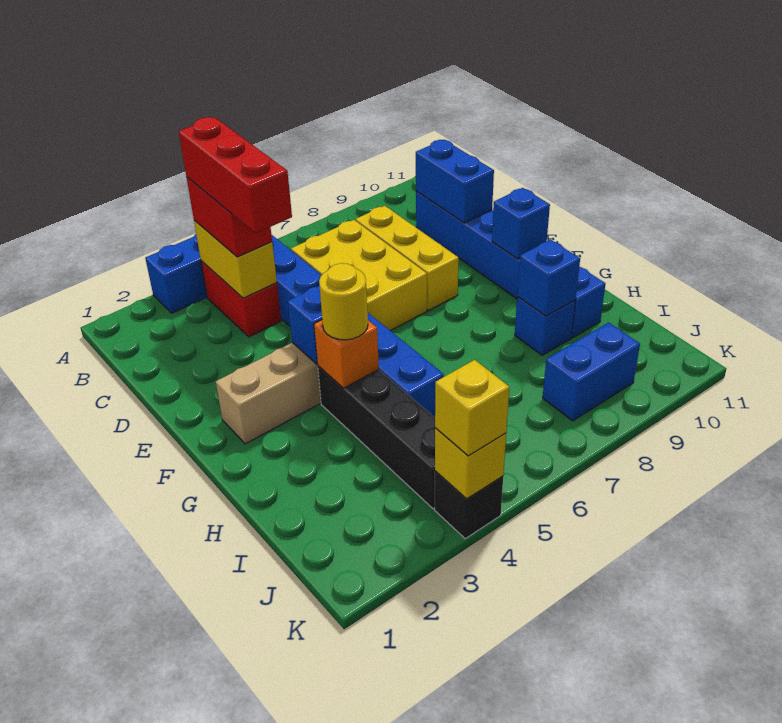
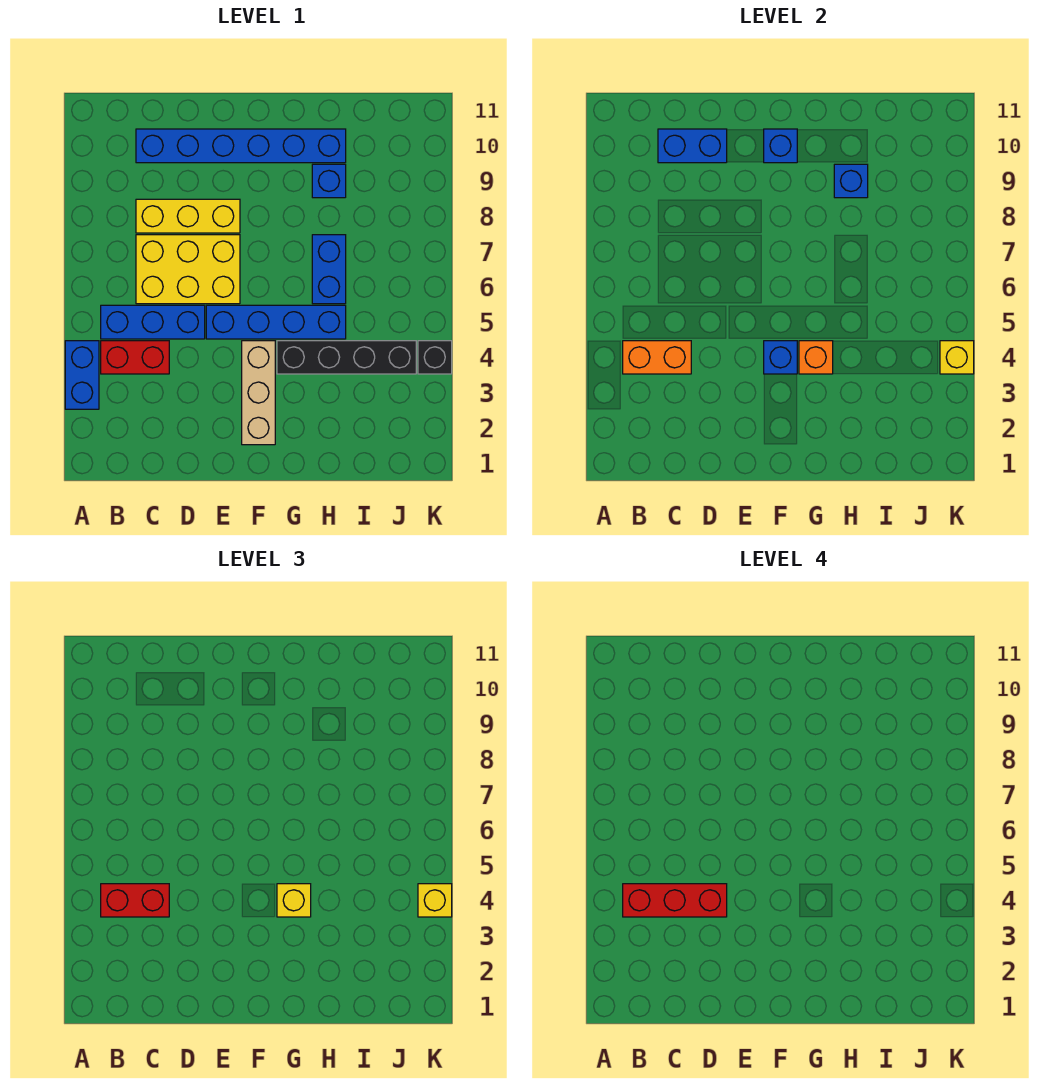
yellow 1x2 brick [194,220,277,298] -> orange 1x2 brick [623,341,691,374]
yellow 1x1 round brick [319,263,368,340] -> yellow 1x1 brick [277,884,311,917]
blue 1x2 brick [543,323,640,421] -> blue 1x2 brick moved to [312,235,346,304]

